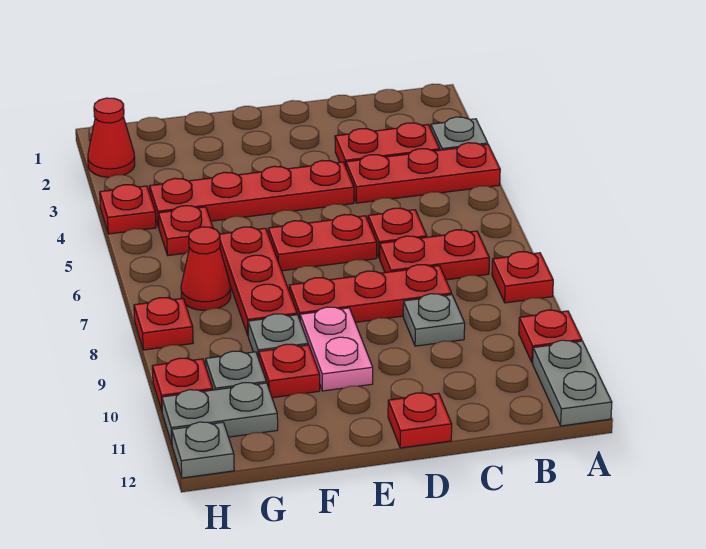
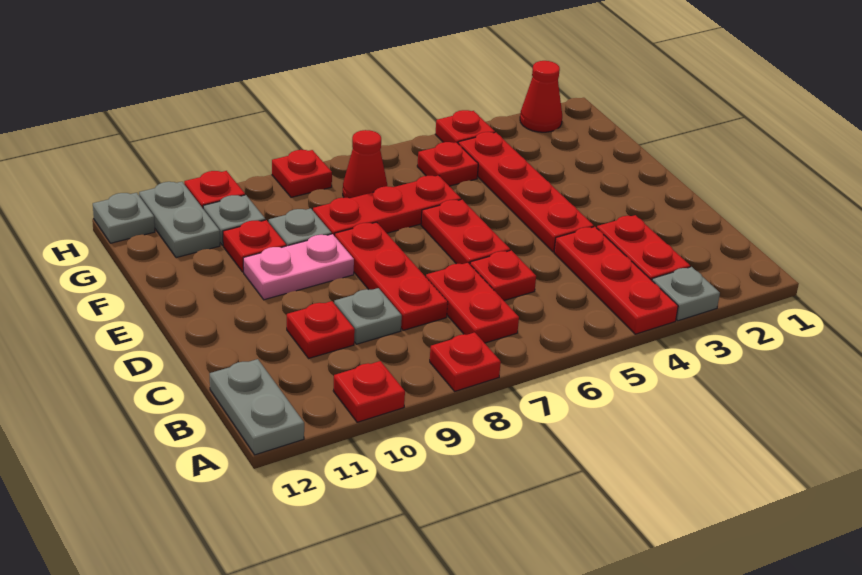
grey 1x2 plate [533,340,612,426] -> grey 1x2 plate turned to [210,359,304,455]
red 1x1 plate [388,393,452,448] -> red 1x1 plate moved to [287,301,355,359]

